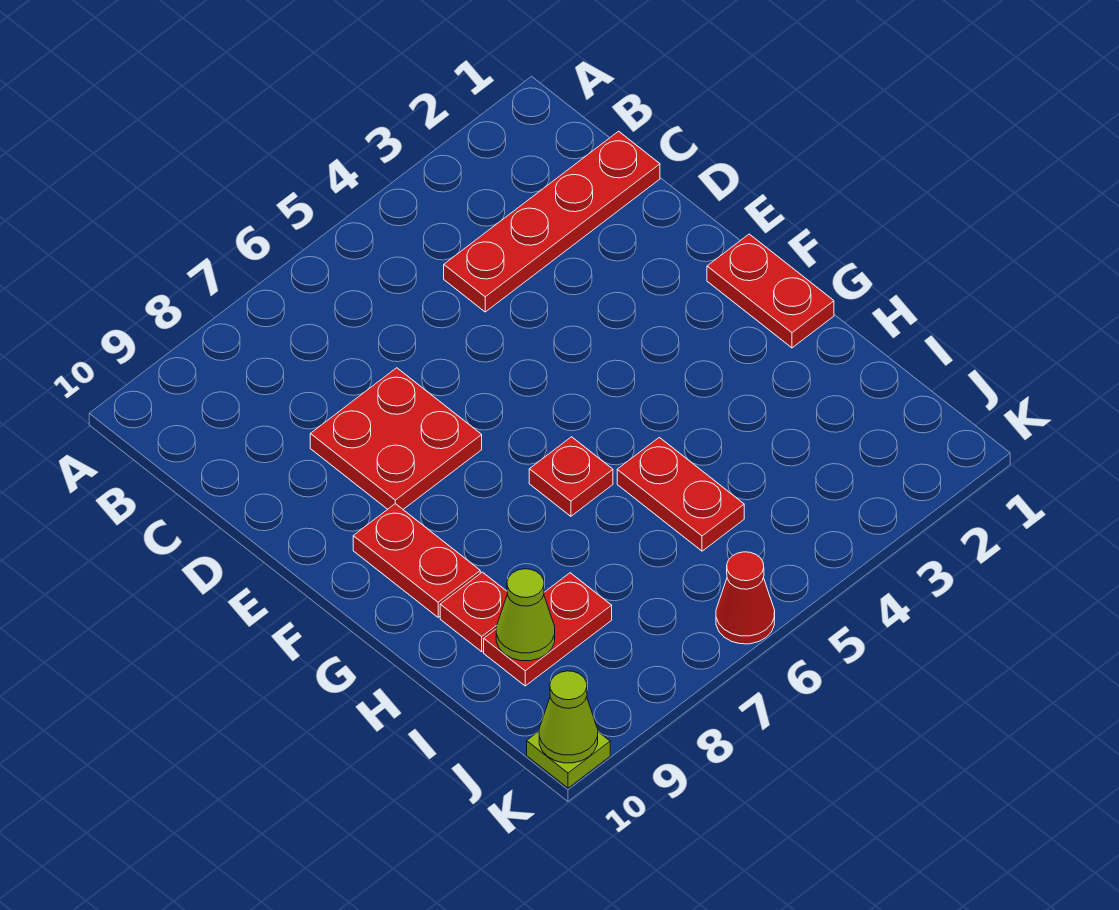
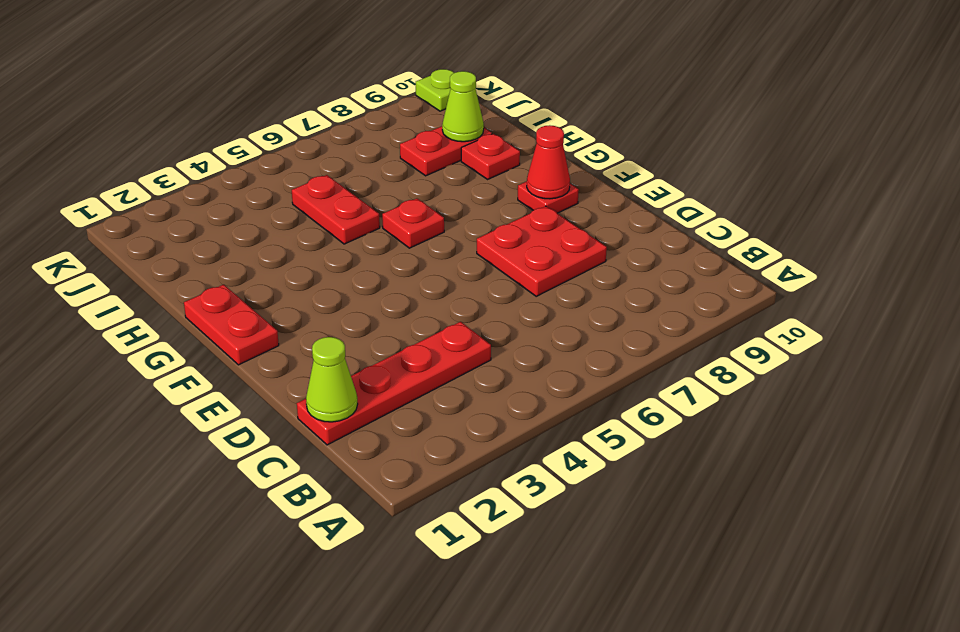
red 1x2 plate [353,504,480,617] -> red 1x1 plate [518,181,579,213]
red 1x1 cone [716,552,775,644] -> red 1x1 cone moved to [527,125,570,199]
lime 1x1 cone [539,671,598,763] -> lime 1x1 cone moved to [306,337,358,422]

